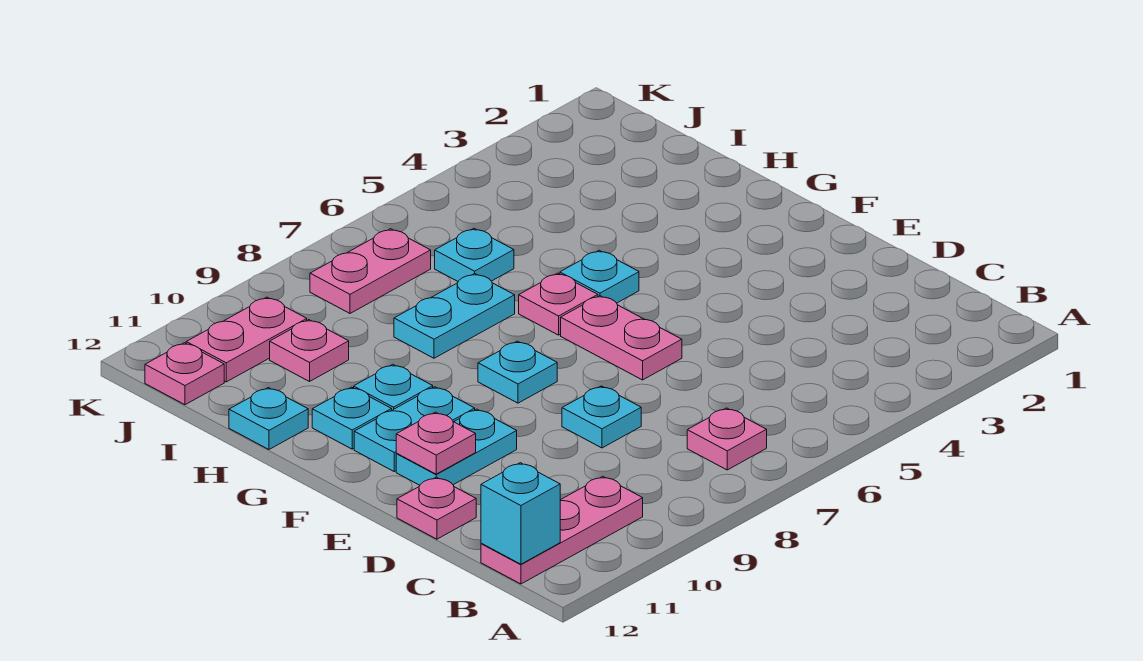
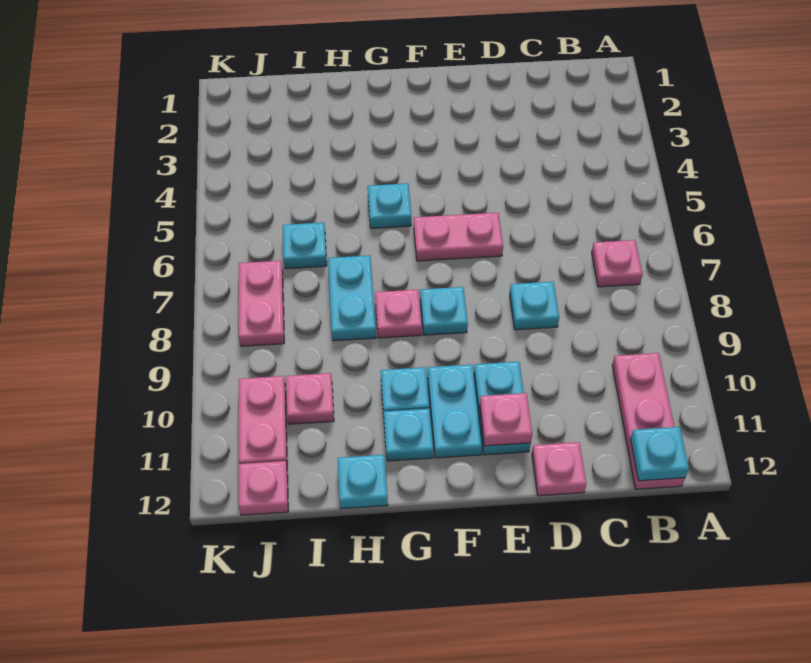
cyan 1x1 brick [481,463,560,564] -> cyan 1x1 plate [631,427,689,481]
pink 1x1 plate [519,273,598,335] -> pink 1x1 plate moved to [375,290,422,338]

